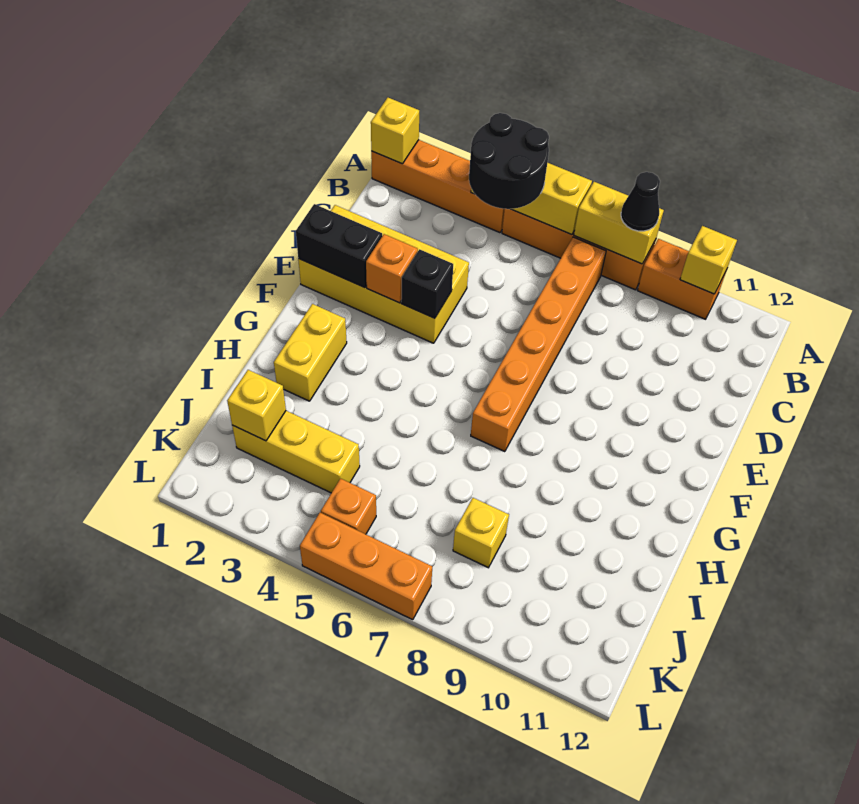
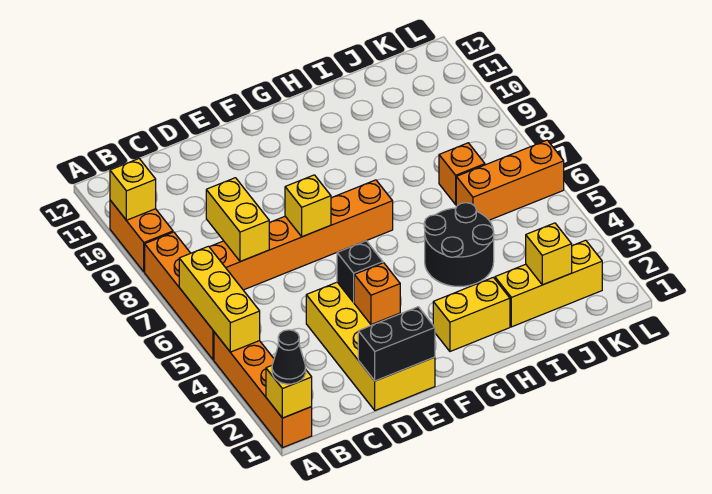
black 2x2 round brick [469,113,549,209] -> black 2x2 round brick moved to [424,203,494,287]
yellow 1x2 brick [574,182,664,264] -> yellow 1x2 brick moved to [206,178,269,262]
black 1x1 cone [621,172,660,231] -> black 1x1 cone moved to [272,330,306,384]
black 1x2 brick [296,204,382,288] -> black 1x2 brick turned to [358,307,435,381]
yellow 1x3 brick [232,411,360,493] -> yellow 1x3 brick turned to [495,240,602,327]
yellow 1x1 brick [453,498,509,568] -> yellow 1x1 brick moved to [285,175,331,237]
orange 1x1 brick [321,479,376,534] -> orange 1x1 brick moved to [439,143,485,204]
orange 1x3 brick [300,513,432,620] -> orange 1x3 brick turned to [456,140,564,220]

